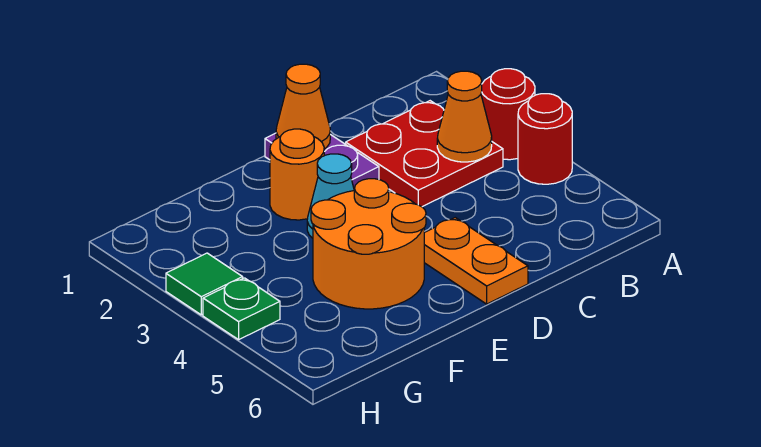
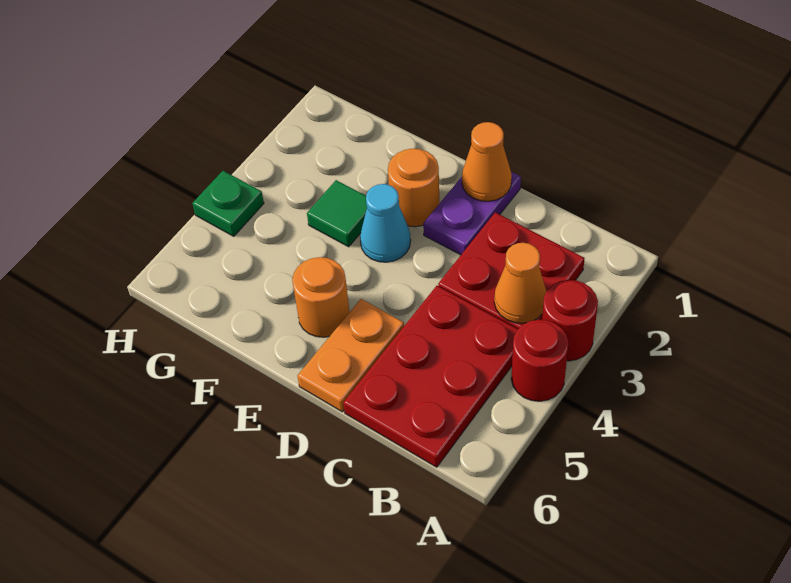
none -> red 2x3 plate [343,286,518,467]
orange 2x2 round brick [311,179,426,309] -> orange 1x1 round brick [292,257,349,337]
green 1x1 tile [166,253,243,315] -> green 1x1 tile moved to [307,180,367,247]

